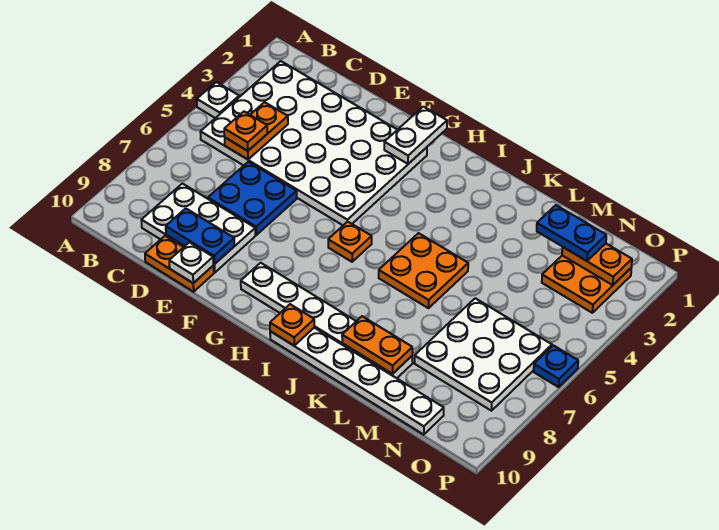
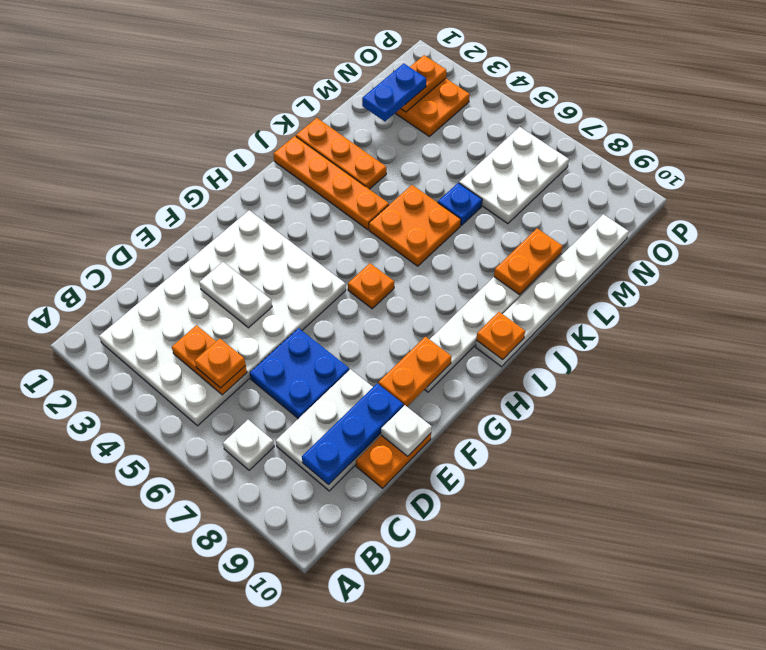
white 1x1 plate [197,82,239,118] -> white 1x1 plate moved to [223,420,274,470]
blue 1x2 plate [166,208,234,264] -> blue 1x3 plate [302,383,403,485]
none -> orange 1x2 plate [378,337,452,406]
white 1x2 plate [384,107,447,164] -> white 1x2 plate moved to [199,262,272,328]
none -> orange 1x4 plate [274,136,389,229]
none -> orange 1x3 plate [296,118,386,189]
white 3x3 plate [414,298,552,411] -> white 2x3 plate [459,127,569,224]
blue 1x1 plate [534,345,578,387] -> blue 1x1 plate moved to [438,183,482,225]

